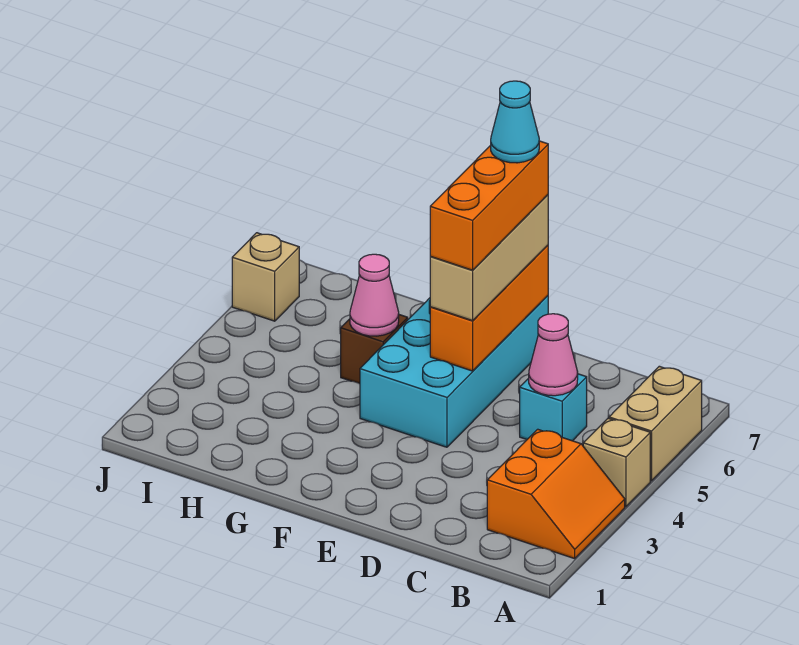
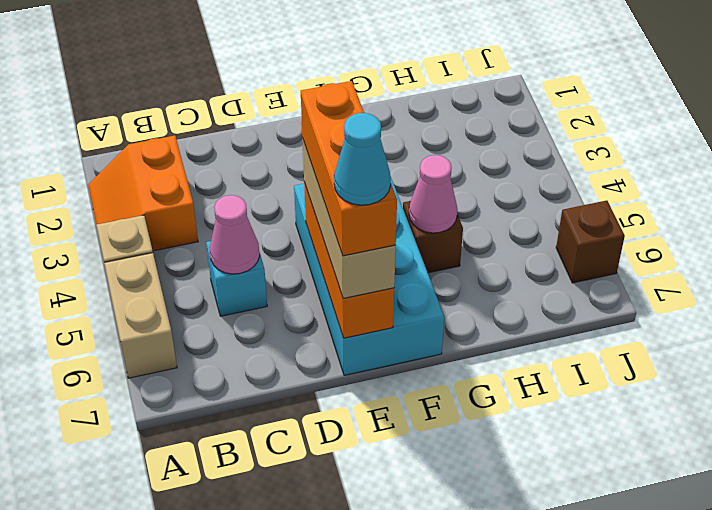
tan 1x1 brick [232,233,299,321] -> brown 1x1 brick [556,201,625,283]

